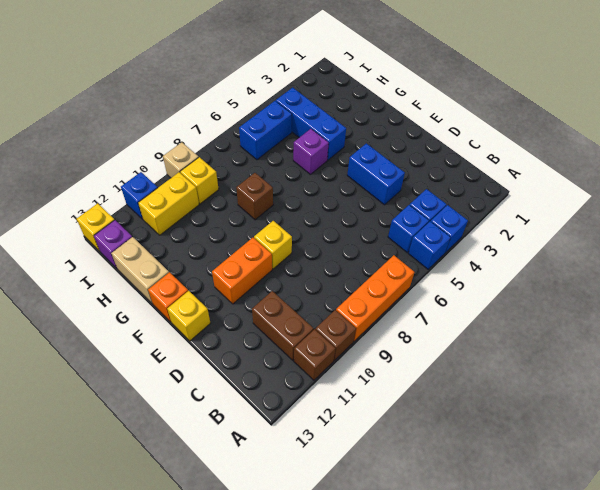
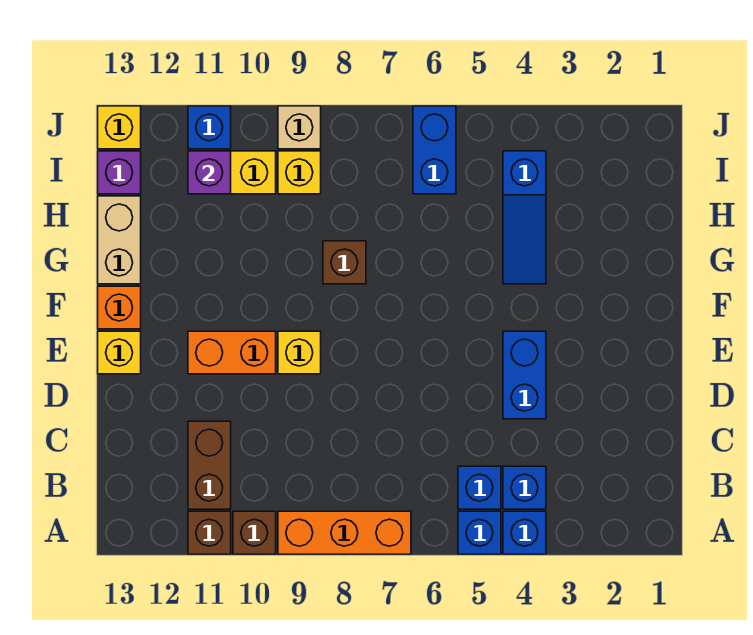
blue 1x3 brick [276,88,346,160] -> blue 1x3 slope [503,151,546,284]
purple 1x1 brick [293,129,329,174] -> purple 1x1 brick moved to [188,151,231,194]
blue 1x2 brick [239,101,292,160] -> blue 1x2 brick turned to [413,106,456,194]

